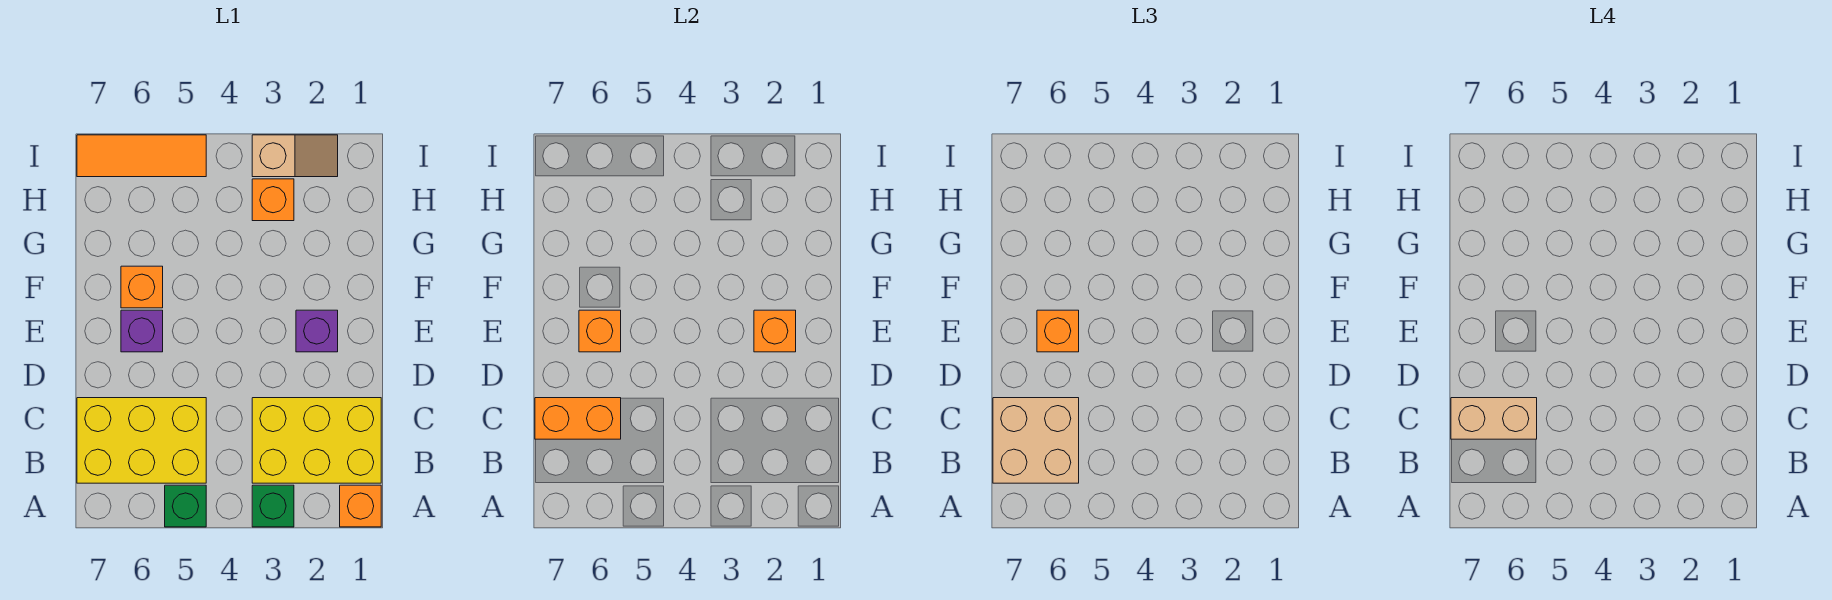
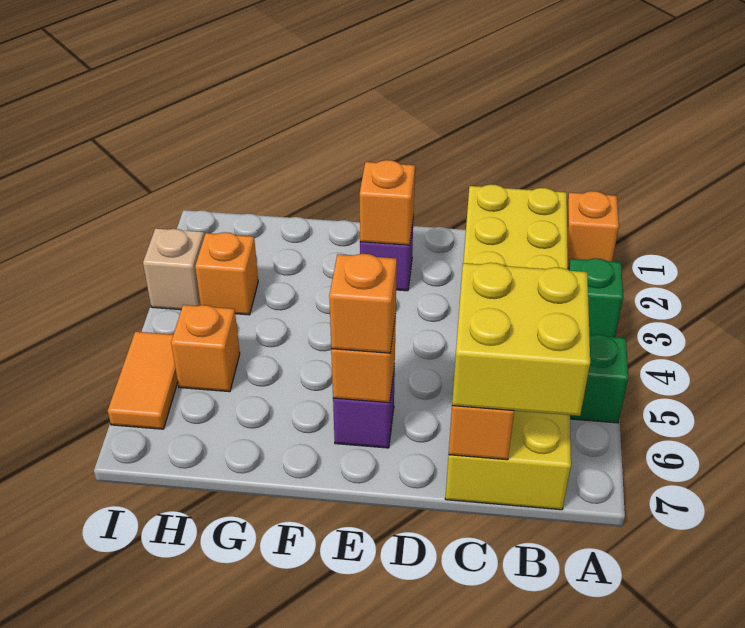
tan 2x2 brick [993,398,1079,483] -> yellow 2x2 brick [452,263,590,416]
tan 1x2 brick [1451,398,1537,439] -> none
orange 1x1 brick [121,266,163,308] -> orange 1x1 brick moved to [171,305,240,392]
orange 1x3 tile [77,135,206,177] -> orange 1x2 tile [108,332,178,429]

